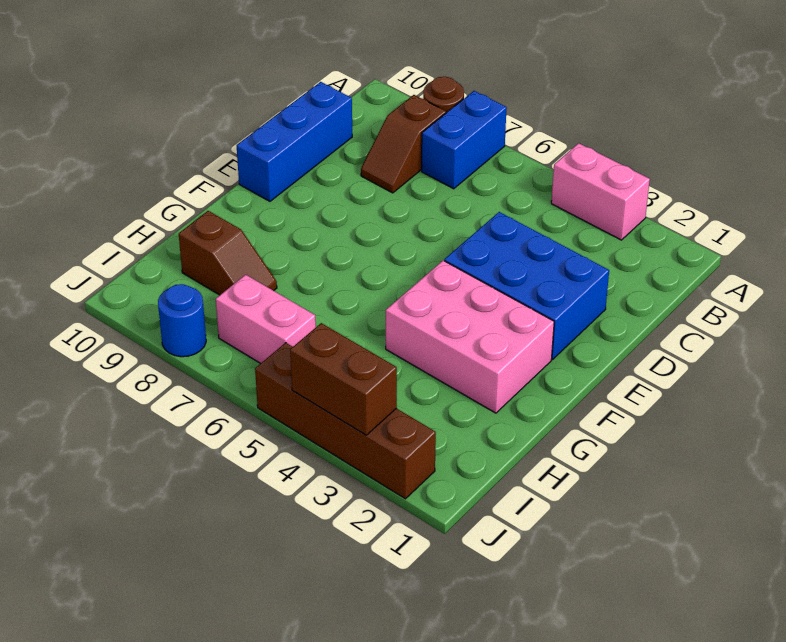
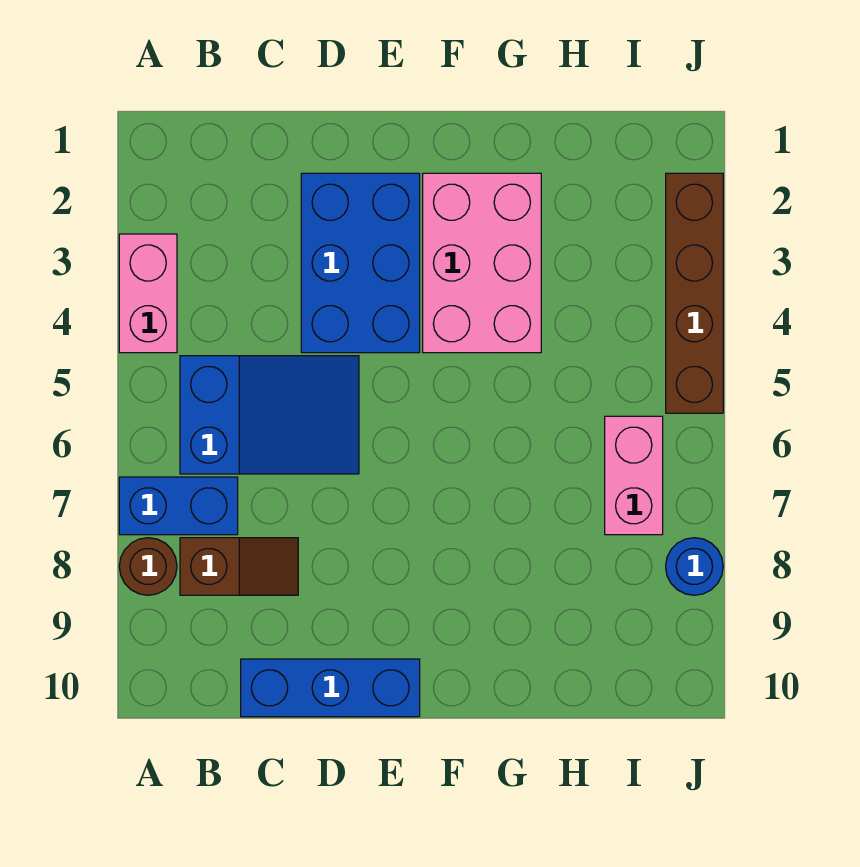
none -> blue 2x3 slope [180,356,359,474]
brown 1x2 slope [179,211,277,295] -> none
brown 1x2 brick [290,323,397,435] -> none

